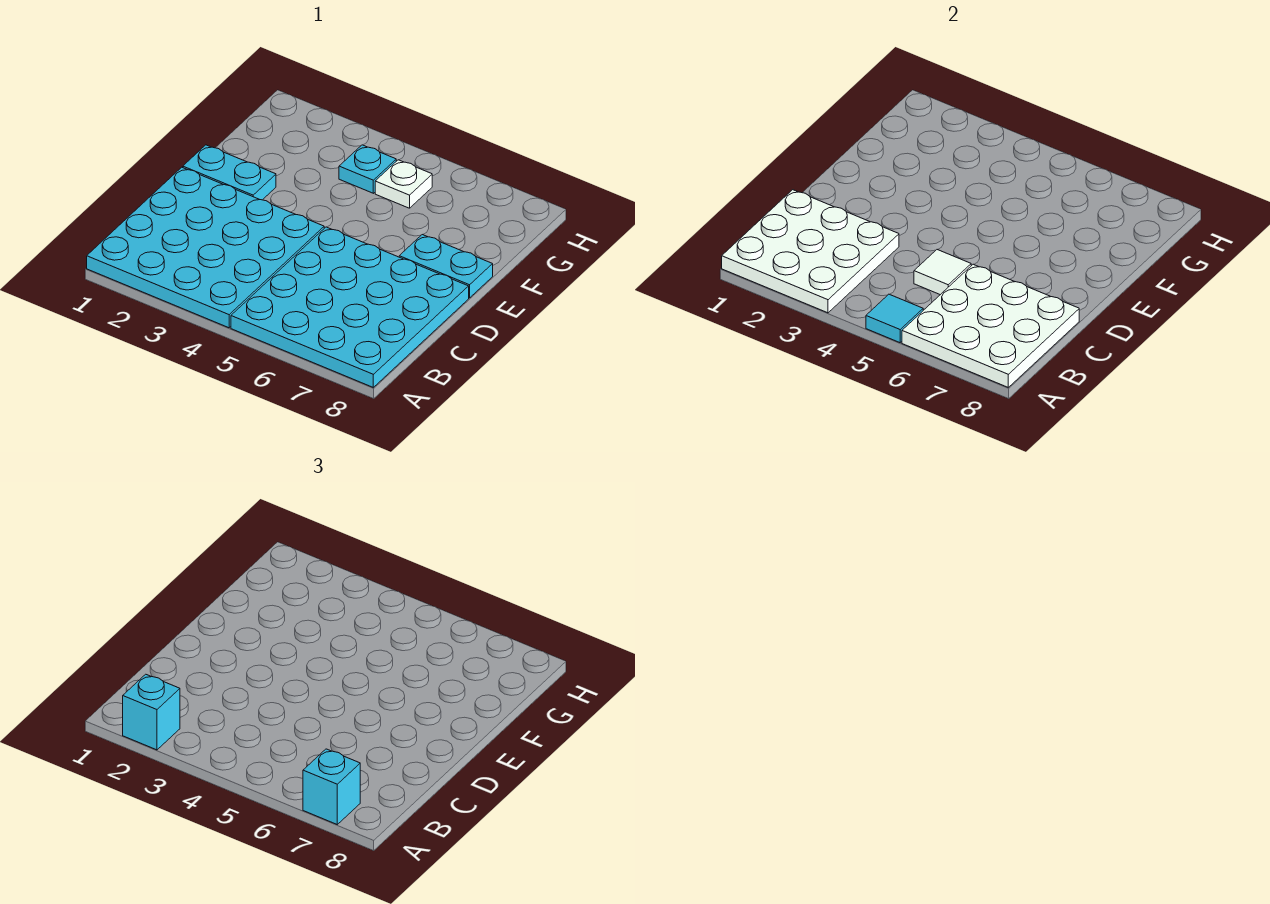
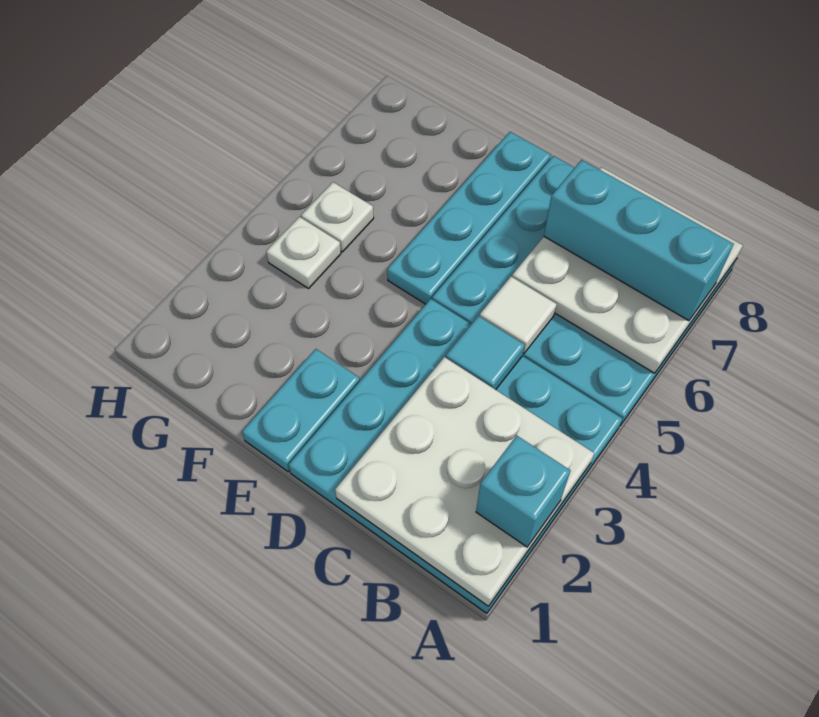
cyan 1x1 tile [866,294,923,343] -> cyan 1x1 tile moved to [446,316,525,390]
cyan 1x1 brick [303,749,360,824] -> cyan 1x3 brick [544,160,734,321]
cyan 1x2 plate [399,235,493,298] -> cyan 1x4 plate [387,132,551,304]
cyan 1x1 plate [339,145,396,193] -> white 1x1 plate [266,217,341,288]

